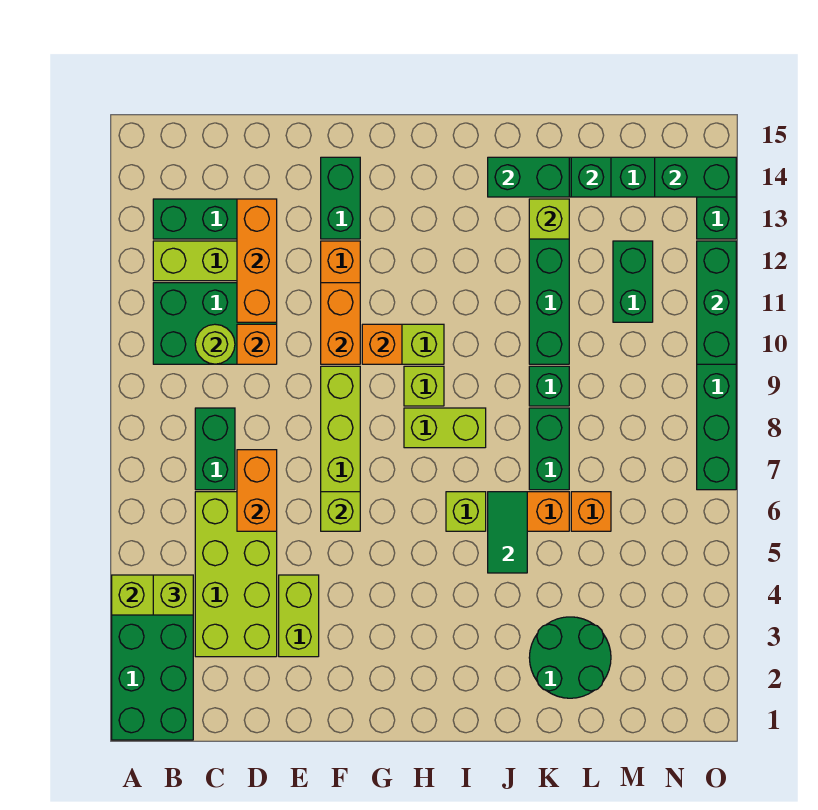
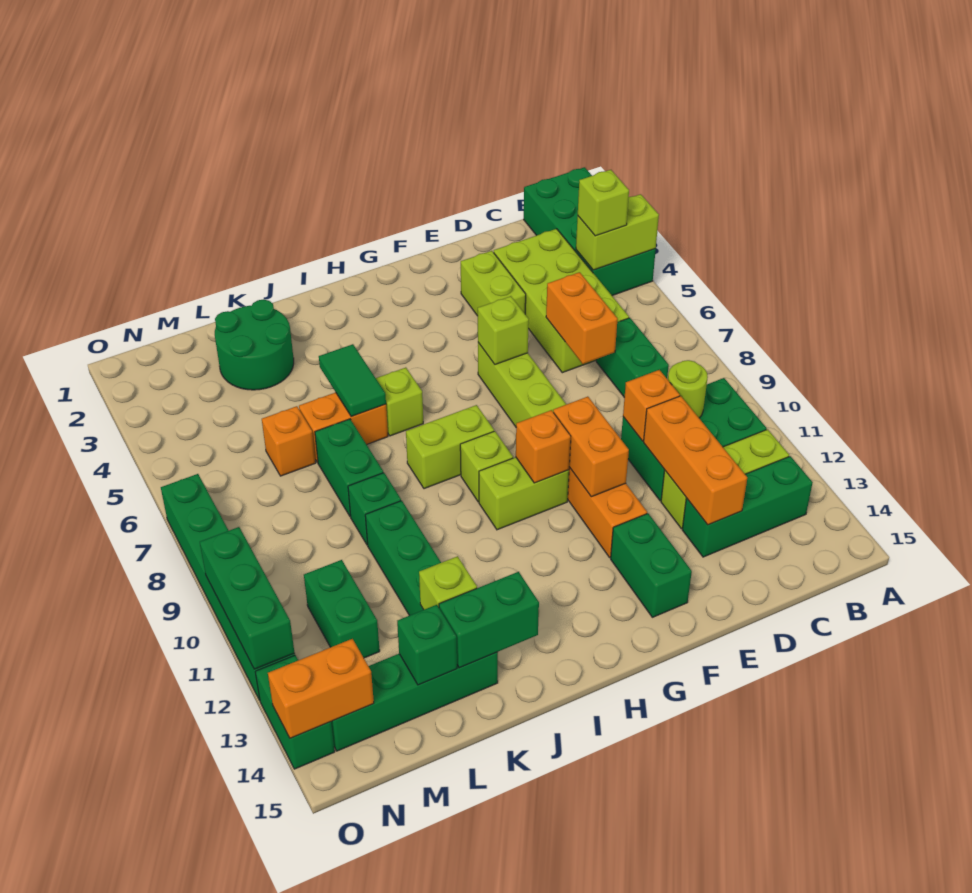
green 1x2 brick [655,157,736,197] -> orange 1x2 brick [268,639,374,738]

